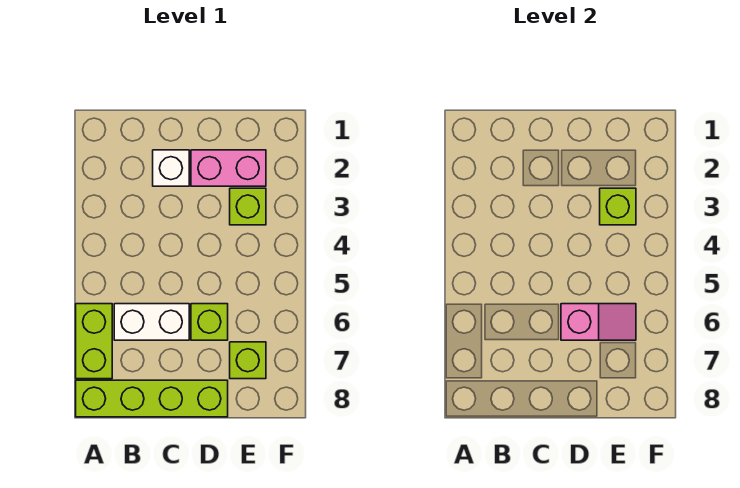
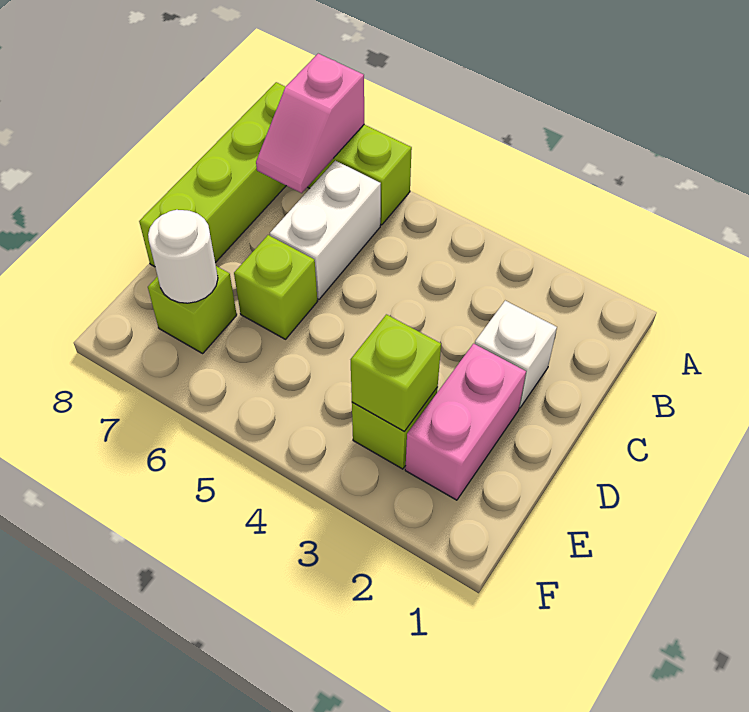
pink 1x2 slope [561,304,636,340] -> pink 1x2 slope moved to [256,54,364,193]
none -> white 1x1 round brick [148,210,218,303]

